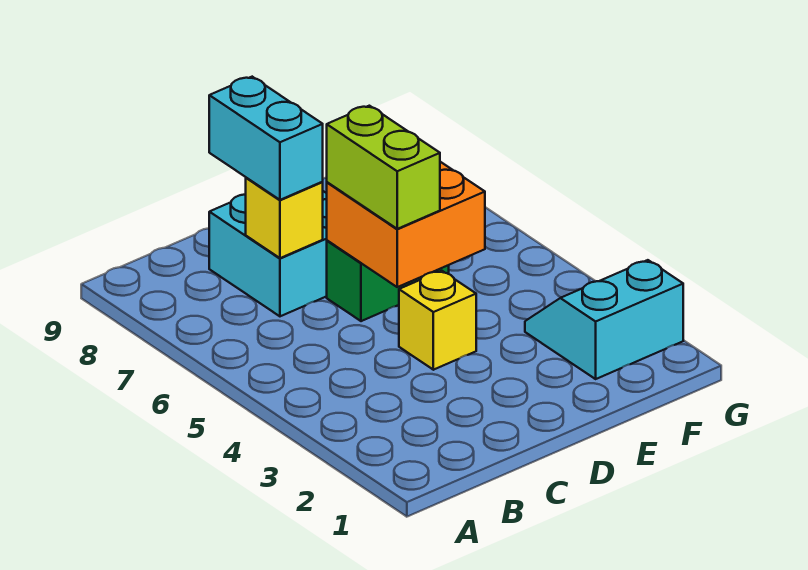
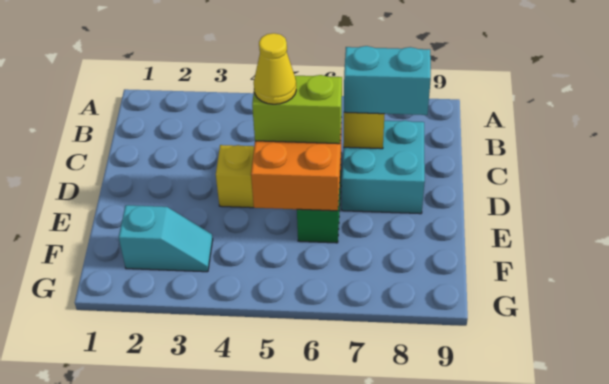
none -> yellow 1x1 cone [254,33,296,104]
cyan 2x2 slope [525,260,683,379] -> cyan 1x2 slope [119,205,213,272]

